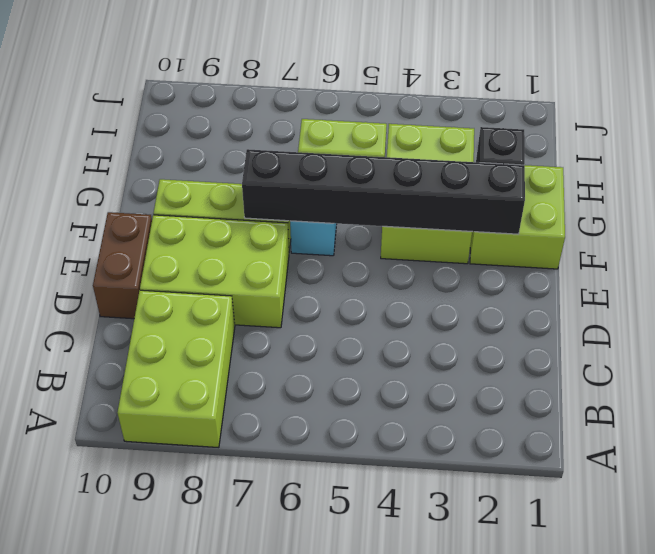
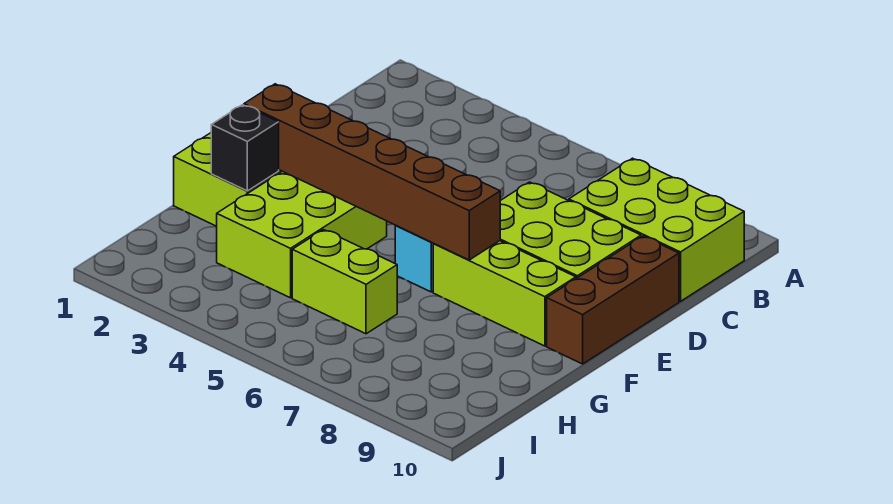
lime 2x3 brick [117,290,235,448] -> lime 2x3 brick turned to [569,158,744,301]
brown 1x2 brick [93,212,152,319] -> brown 1x3 brick [547,236,679,364]
black 1x6 brick [242,149,525,234] -> brown 1x6 brick [244,84,500,260]

